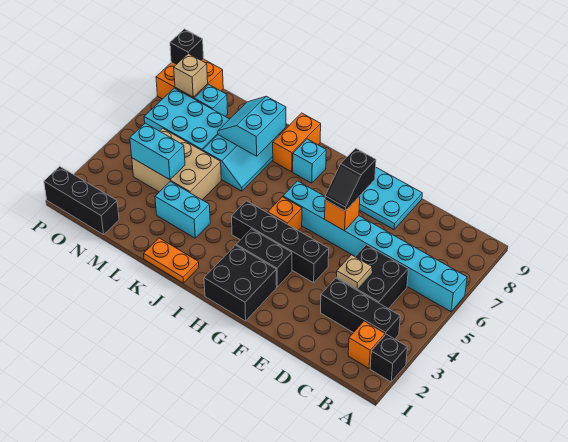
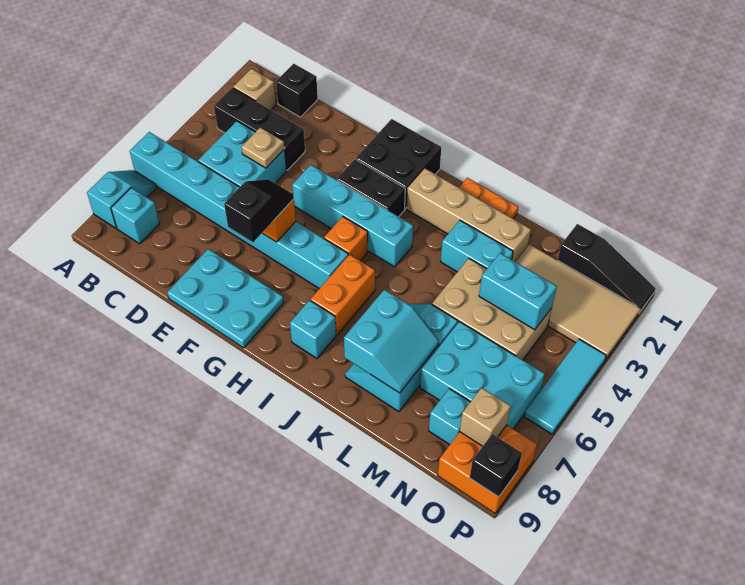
black 1x1 brick [370,334,407,382] -> black 1x1 brick moved to [276,64,318,117]
none -> cyan 1x2 slope [87,170,156,228]
orange 1x1 brick [348,321,385,368] -> tan 1x1 brick [233,69,276,110]
none -> cyan 1x1 brick [111,188,160,244]
black 2x2 brick [337,245,408,309] -> cyan 2x2 brick [198,121,287,187]
black 1x4 brick [232,201,329,283] -> cyan 1x4 brick [292,165,413,267]
none -> tan 1x4 brick [407,169,531,262]
orange 1x2 brick [273,113,321,172] -> orange 1x2 brick moved to [310,254,375,335]
none -> tan 2x4 tile [516,244,640,360]
black 1x3 brick [44,166,119,235] -> black 1x3 slope [558,224,656,313]
none -> cyan 1x3 tile [524,339,606,434]

